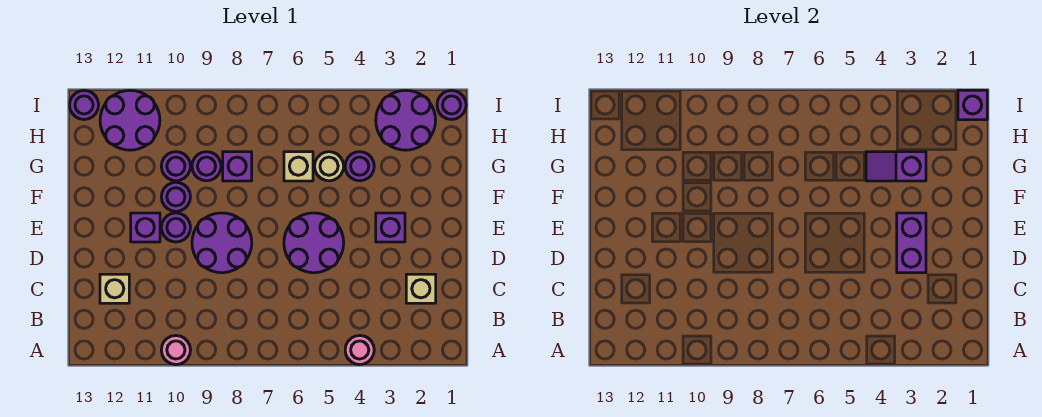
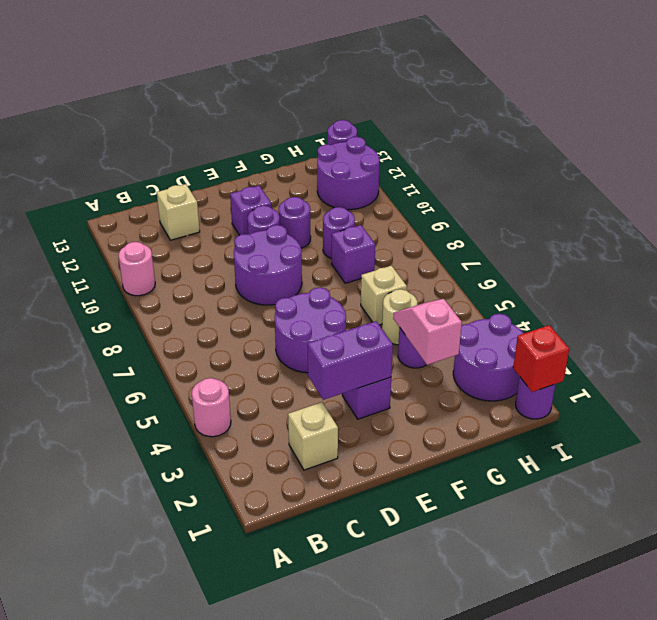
purple 1x2 slope [866,152,926,181] -> pink 1x2 slope [393,299,462,365]
purple 1x1 round brick [161,152,191,181] -> none
purple 1x1 brick [958,90,987,120] -> red 1x1 brick [513,325,569,392]

